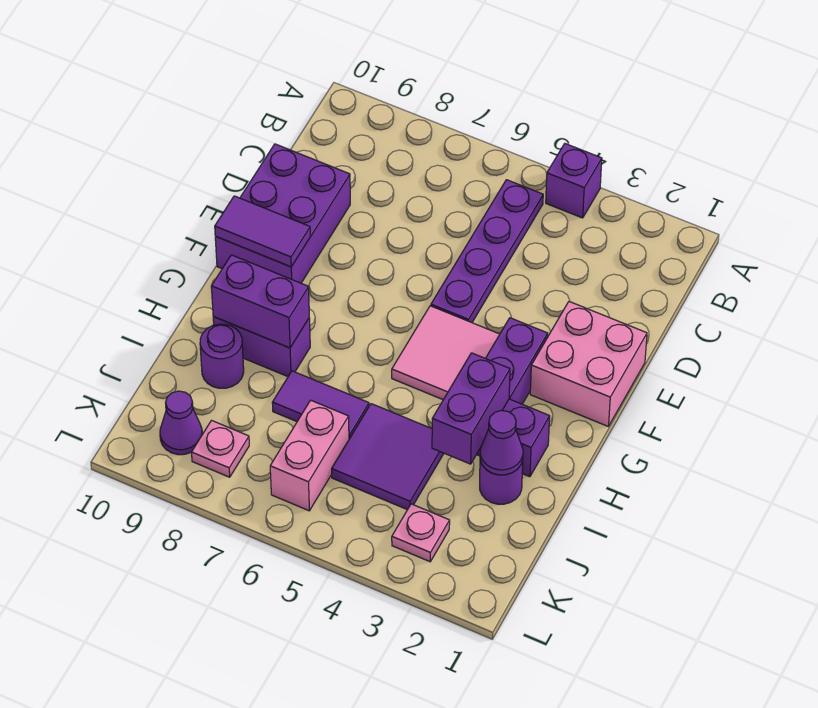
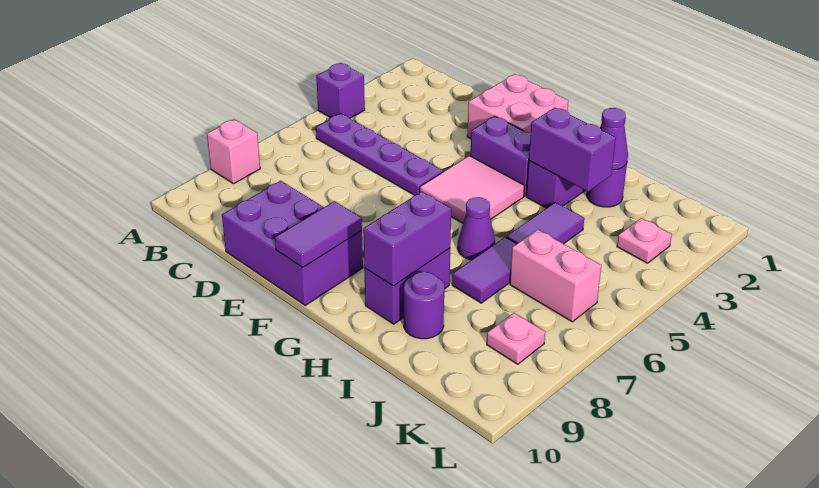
none -> pink 1x1 brick [207,119,260,184]
purple 2x2 tile [332,404,444,510] -> purple 1x2 tile [506,202,584,244]
purple 1x1 cone [160,391,202,455] -> purple 1x1 cone moved to [458,197,495,260]

